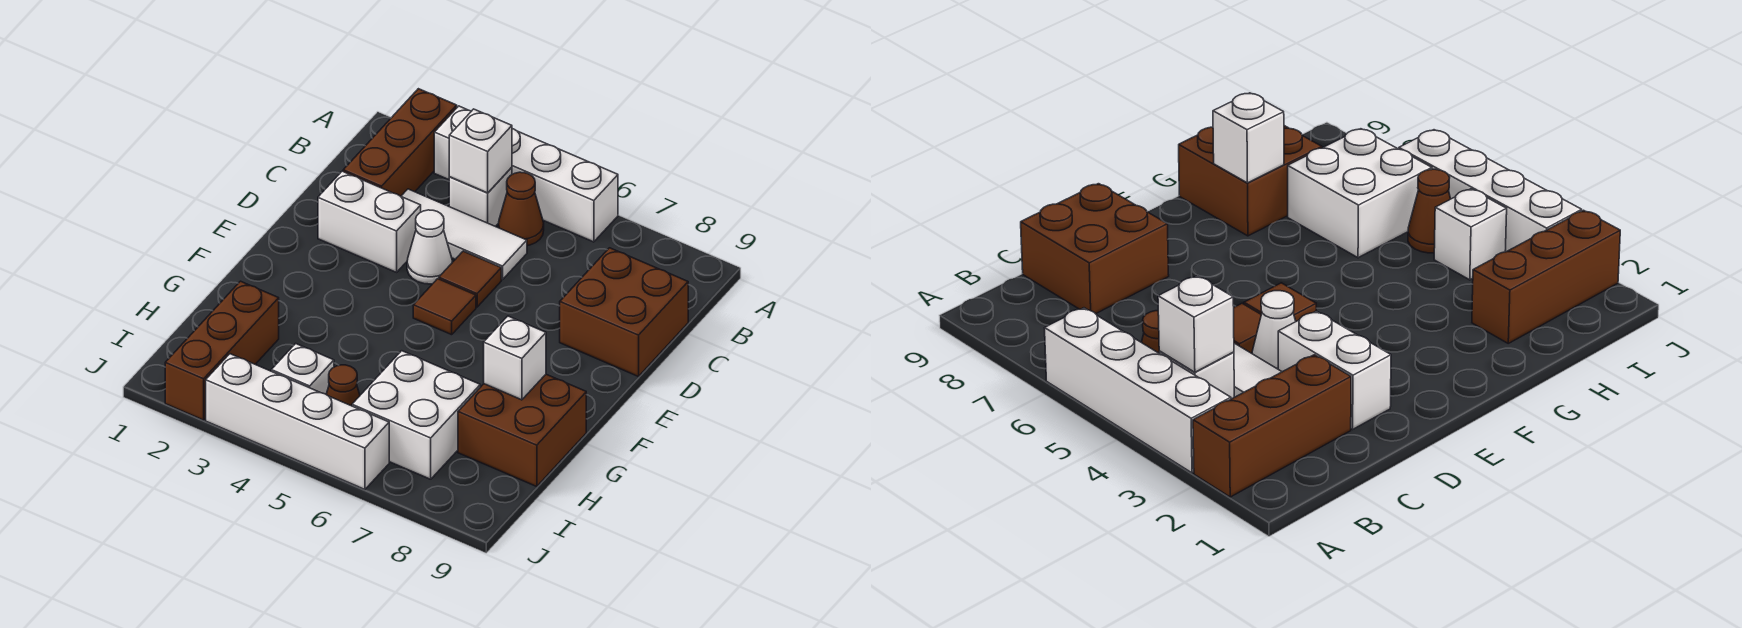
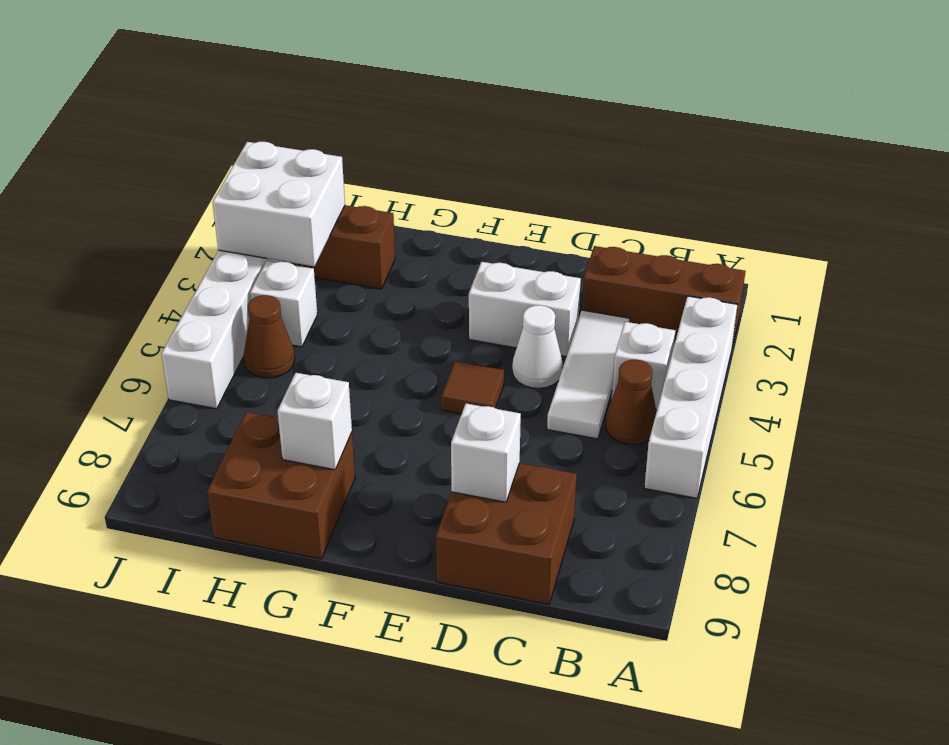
white 1x1 brick [449,109,512,193] -> white 1x1 brick moved to [451,404,521,502]
white 1x2 brick [318,171,421,272] -> white 1x2 brick turned to [469,262,581,357]
brown 1x1 tile [439,251,501,307] -> none
white 2x2 brick [352,351,480,479] -> white 2x2 brick moved to [212,142,345,266]

